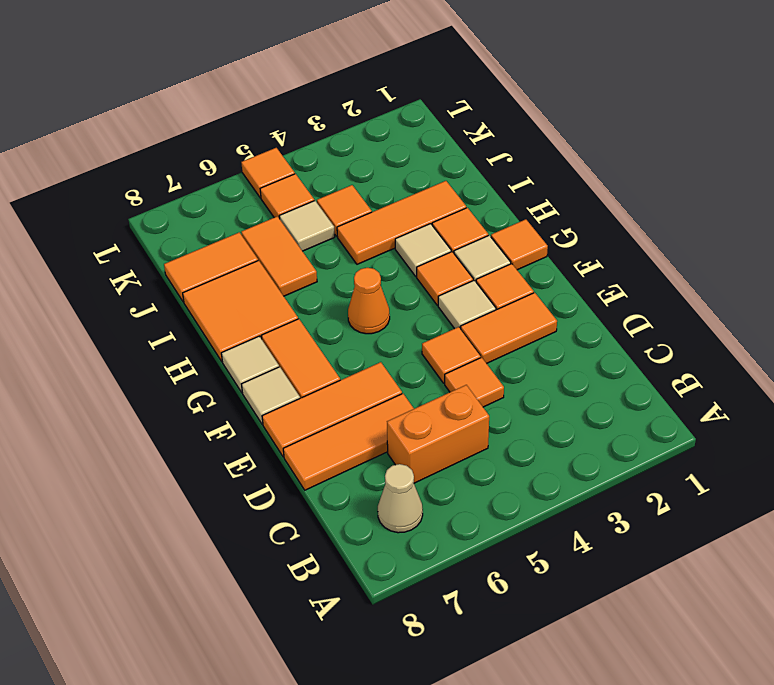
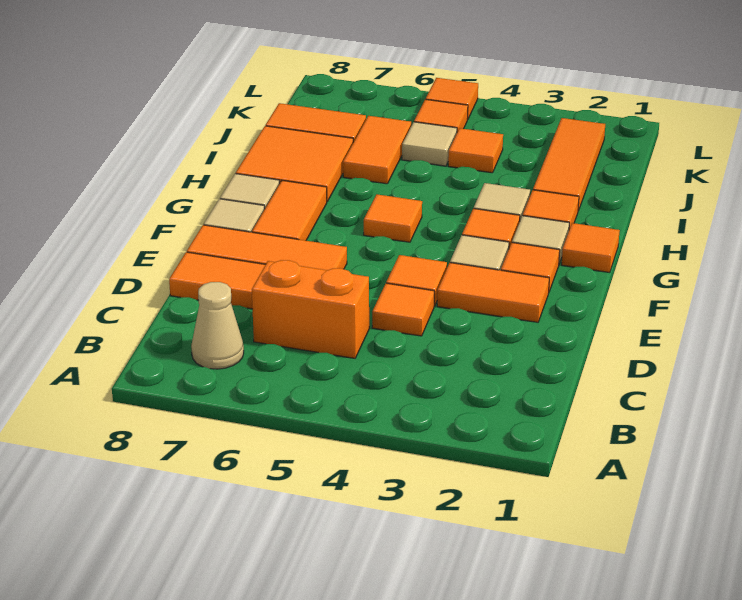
orange 1x1 cone [348,268,390,334] -> orange 1x1 tile [364,194,422,242]
orange 1x3 tile [337,181,466,264] -> orange 1x3 tile turned to [533,118,605,211]

